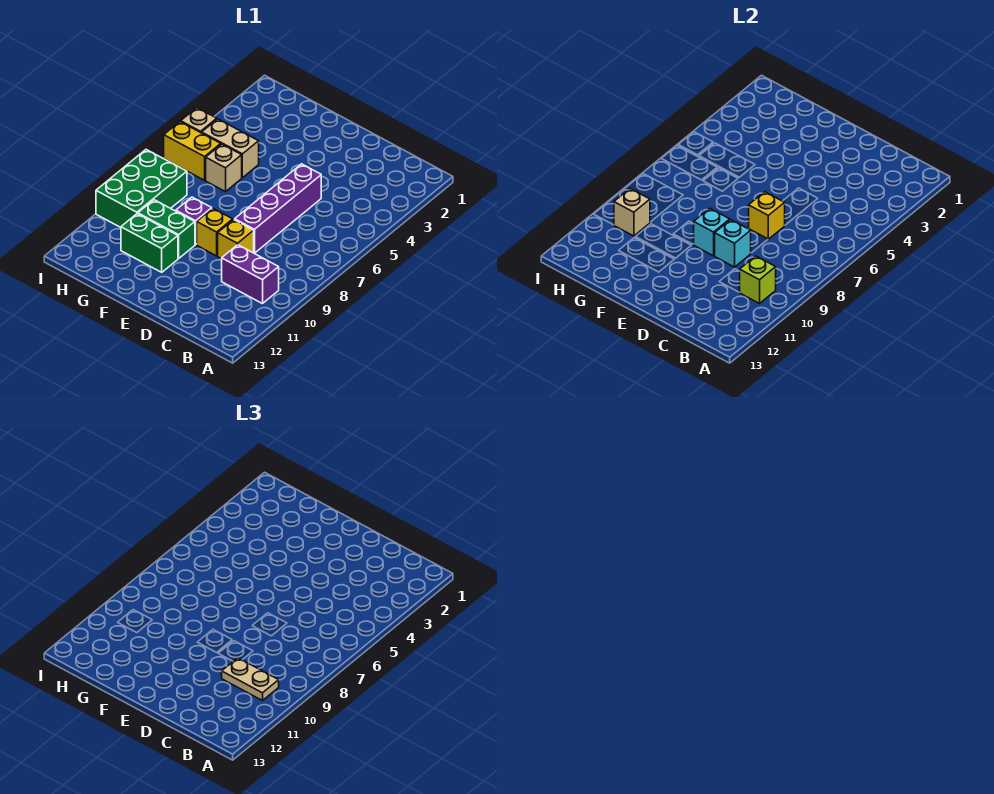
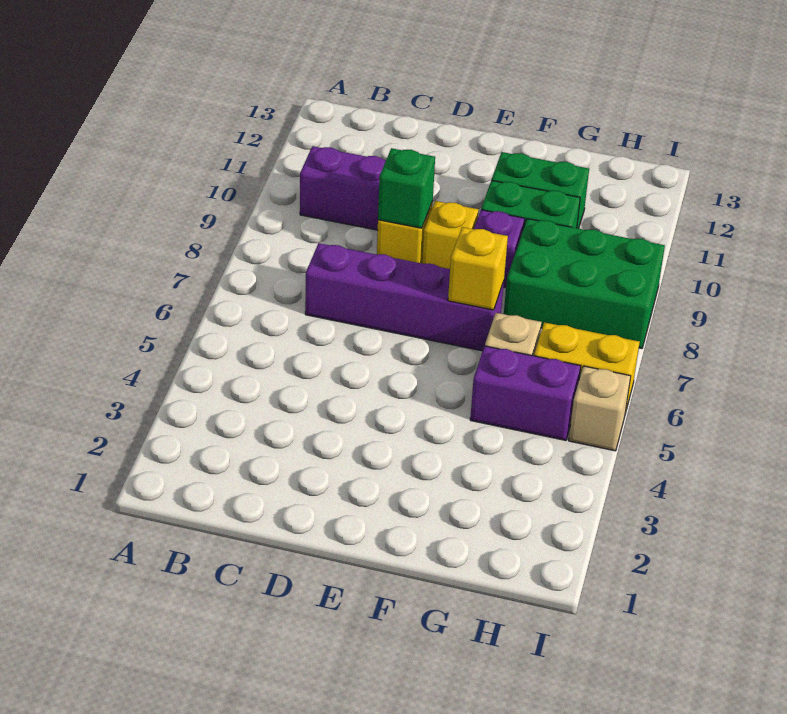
lime 1x1 brick [739,256,776,304] -> none
tan 1x2 plate [222,658,279,701] -> none
purple 1x4 brick [235,164,321,253] -> purple 1x4 brick turned to [305,243,504,351]
yellow 1x1 brick [749,192,785,239] -> yellow 1x1 brick moved to [448,227,508,310]
cyan 1x1 brick [715,220,751,267] -> green 1x1 brick [378,148,435,228]
cyan 1x1 brick [693,208,730,256] -> none
tan 1x2 brick [202,119,259,178] -> purple 1x2 brick [470,346,581,440]
green 2x3 brick [96,150,187,227] -> green 2x3 brick turned to [504,219,665,348]
tan 1x1 brick [614,189,650,236] -> none

